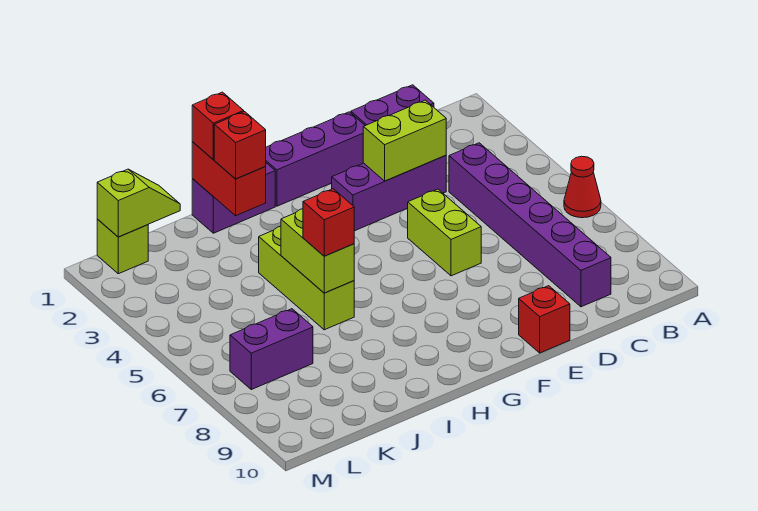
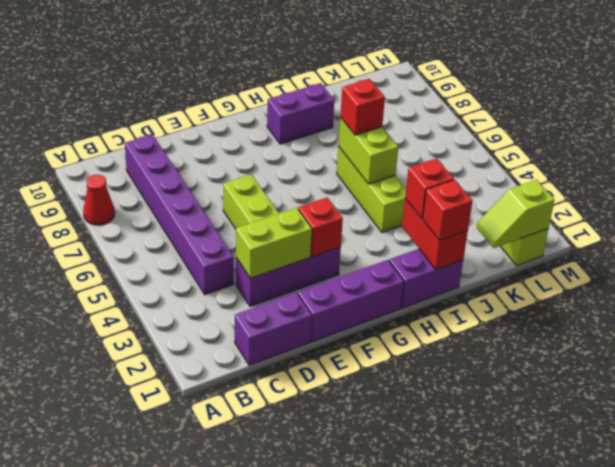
red 1x1 cone [564,156,601,218] -> red 1x1 cone moved to [83,175,115,225]
red 1x1 brick [519,286,570,353] -> red 1x1 brick moved to [298,198,343,257]
purple 1x2 brick [230,309,313,390] -> purple 1x2 brick moved to [267,83,334,144]

